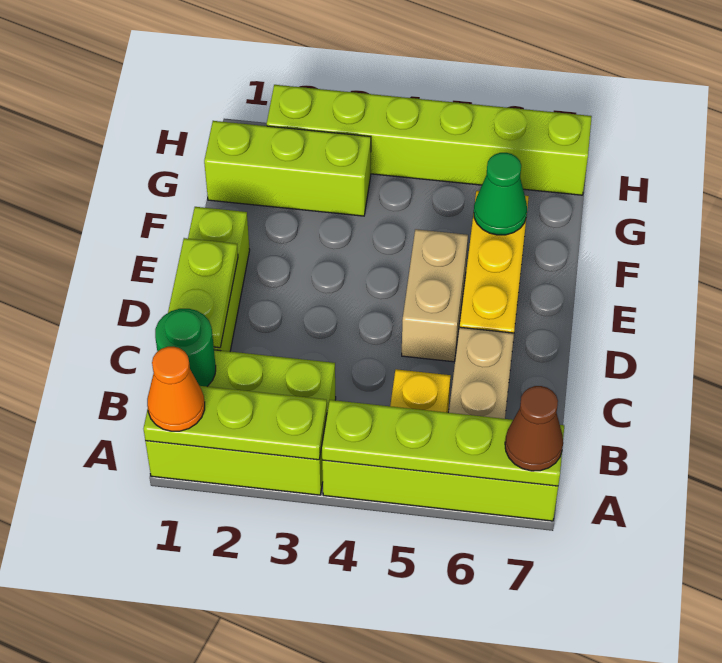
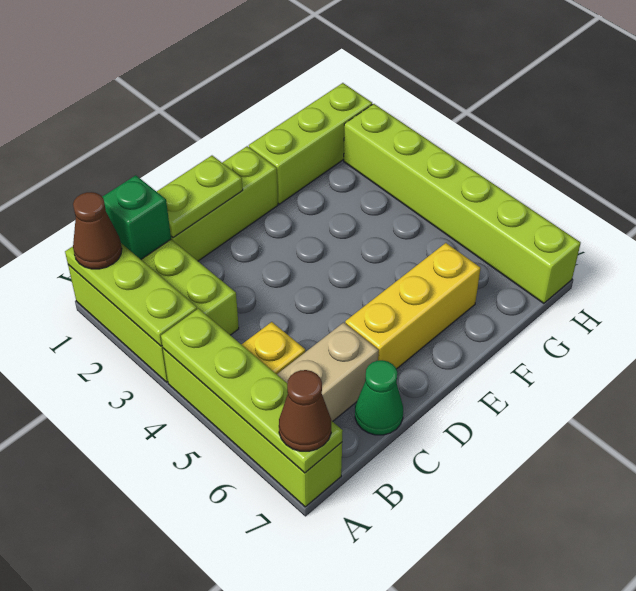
orange 1x1 cone [147,347,205,431] -> brown 1x1 cone [73,192,122,269]
green 1x1 round brick [155,309,216,386] -> green 1x1 brick [103,175,171,259]
tan 1x2 brick [402,229,468,362] -> none
green 1x1 cone [474,153,527,235] -> green 1x1 cone moved to [355,360,403,435]
lime 1x3 brick [204,121,371,216] -> lime 1x3 brick turned to [249,83,372,204]

